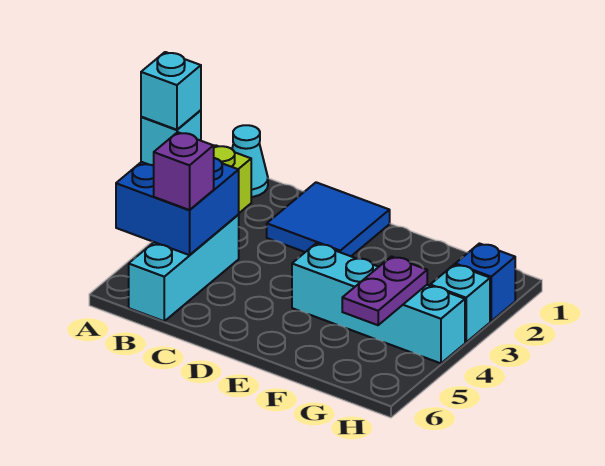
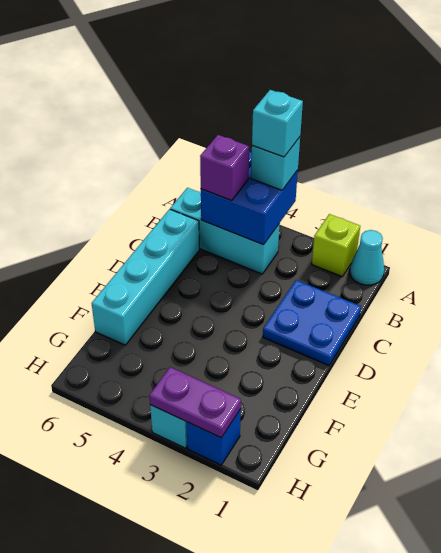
blue 2x2 tile [267,182,390,256] -> blue 2x2 plate [263,280,361,366]
cyan 1x4 brick [292,244,465,363] -> cyan 1x4 brick moved to [92,209,199,345]
purple 1x2 plate [342,257,427,325] -> purple 1x2 plate moved to [149,367,241,438]

